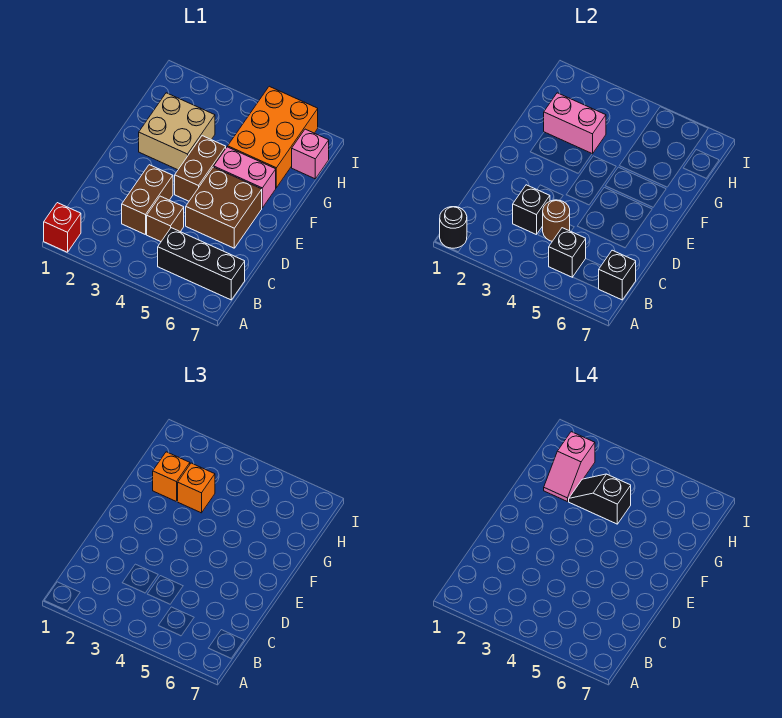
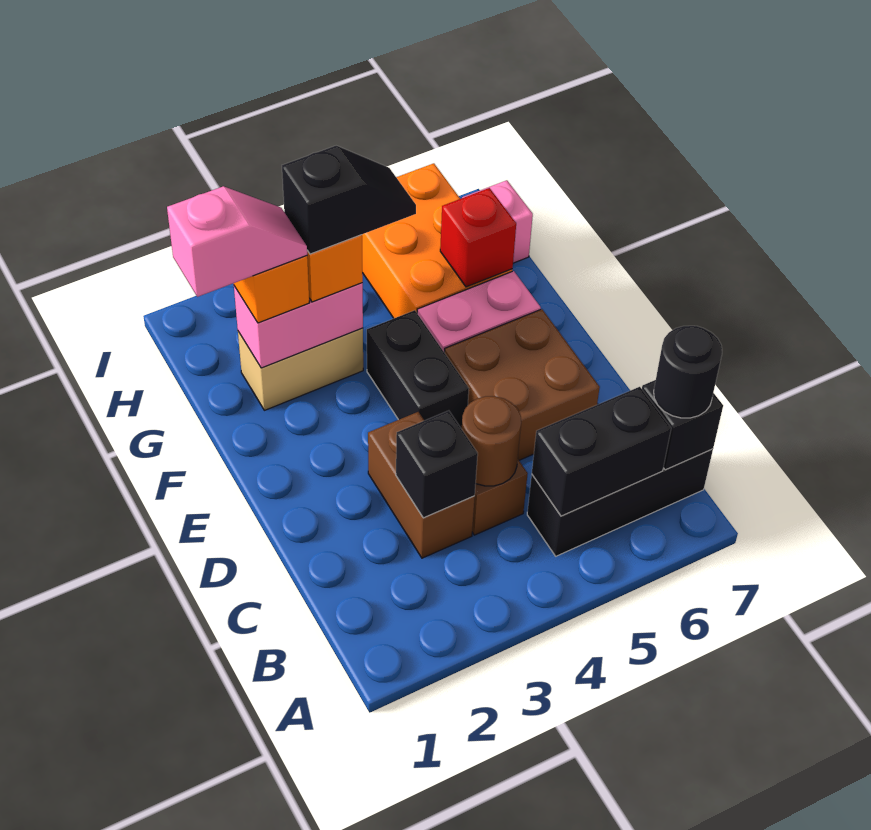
red 1x1 brick [44,203,81,252] -> red 1x1 brick moved to [440,188,516,287]
black 1x1 round brick [440,207,467,248] -> black 1x1 round brick moved to [654,326,722,418]
black 1x1 brick [549,228,586,277] -> black 1x2 brick [532,387,671,516]
brown 1x2 brick [175,136,226,201] -> black 1x2 brick [367,310,469,429]
tan 2x2 brick [139,93,215,170] -> tan 1x2 brick [238,328,363,410]
pink 1x2 slope [544,432,595,502] -> pink 1x2 slope turned to [167,186,307,297]
black 1x2 slope [569,474,631,524] -> black 1x2 slope turned to [282,146,416,254]

